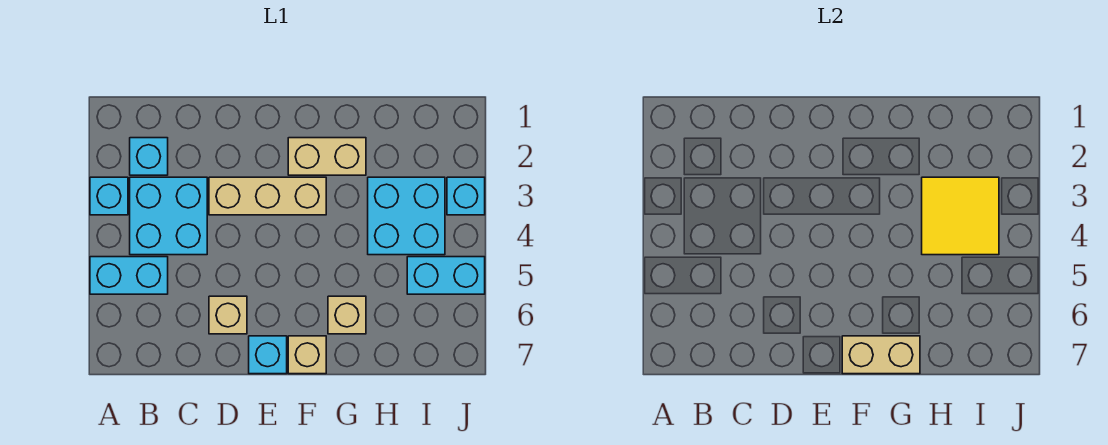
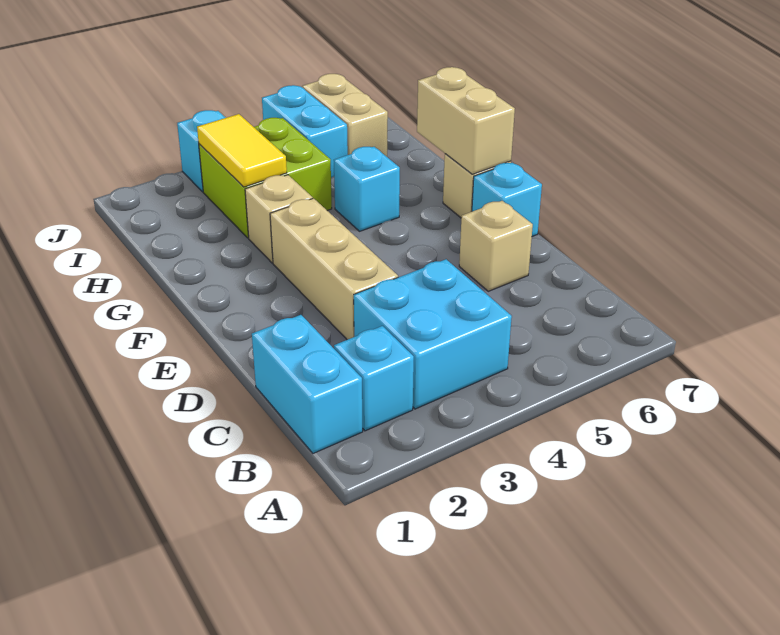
cyan 1x1 brick [90,177,128,215] -> cyan 1x1 brick moved to [334,147,400,231]
cyan 1x2 brick [90,257,168,294] -> cyan 1x2 brick moved to [252,315,363,453]
tan 1x2 brick [288,138,366,175] -> tan 1x2 brick moved to [302,74,388,157]
tan 1x1 brick [328,296,366,334] -> tan 1x1 brick moved to [245,175,313,263]
cyan 2x2 brick [368,177,445,255] -> lime 2x2 brick [199,118,332,238]
yellow 2x2 tile [922,177,999,255] -> yellow 1x2 tile [197,114,287,187]

